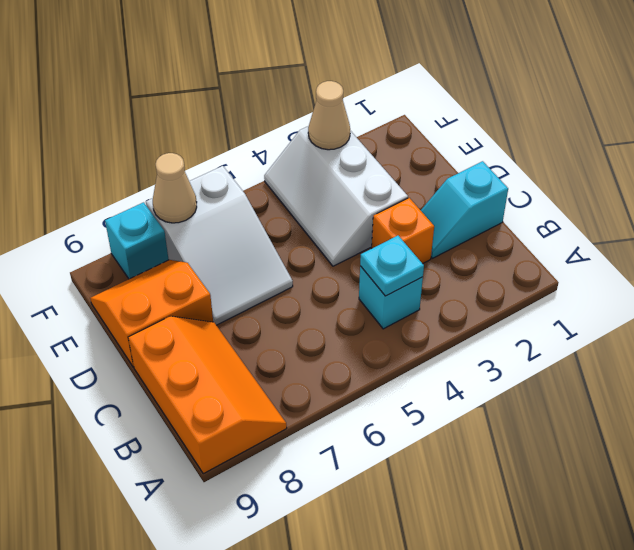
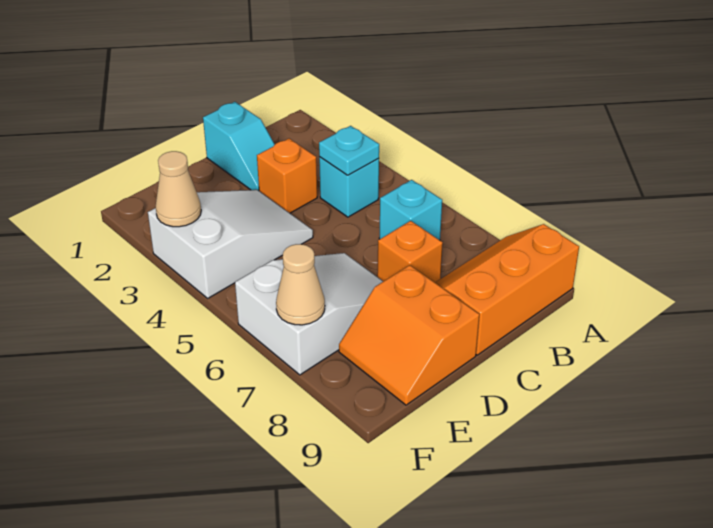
none -> orange 1x1 brick [377,221,443,282]
white 2x3 slope [264,126,408,266] -> white 2x3 slope turned to [148,190,313,298]
cyan 1x1 brick [105,202,169,279] -> cyan 1x1 brick moved to [379,180,442,240]

